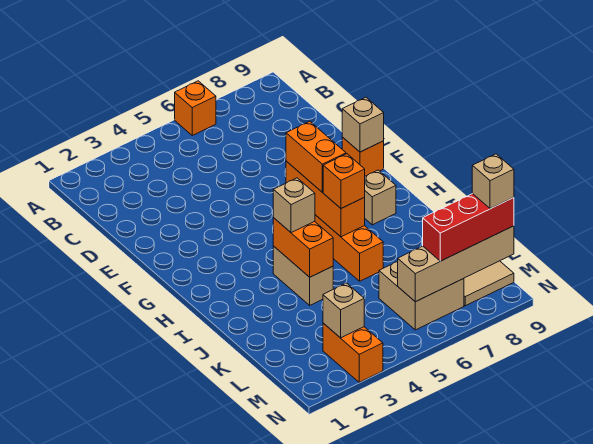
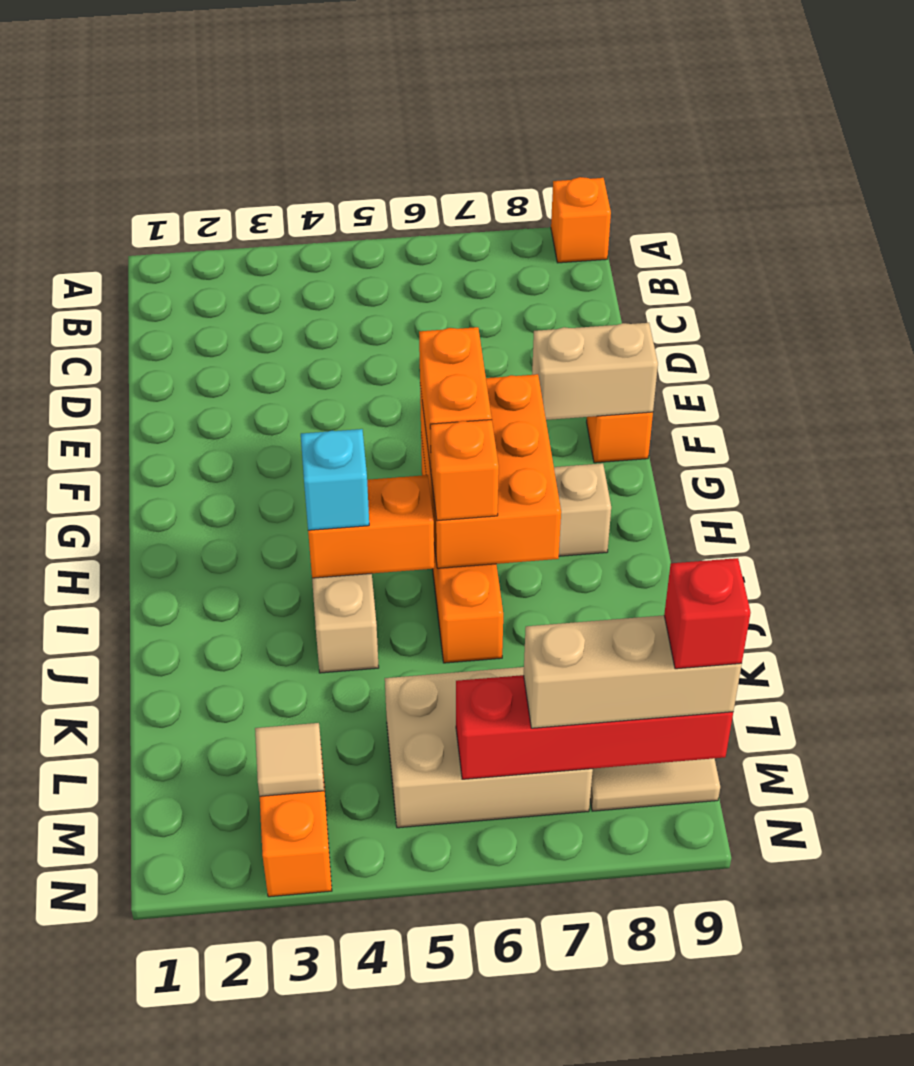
orange 1x1 brick [175,81,216,135] -> orange 1x1 brick moved to [551,177,611,263]
tan 1x1 brick [342,97,384,152] -> tan 1x2 brick [532,323,658,420]
orange 1x3 brick [286,161,365,237] -> orange 2x3 brick [420,374,561,568]
orange 1x2 brick [273,218,333,277] -> orange 1x2 brick turned to [308,475,434,578]
tan 1x1 brick [273,178,315,233] -> cyan 1x1 brick [301,429,369,530]
tan 2x2 brick [379,262,464,330] -> tan 2x3 brick [385,667,593,828]
tan 1x1 brick [323,283,364,338] -> tan 1x1 tile [255,723,324,796]
tan 1x4 brick [397,226,514,302] -> red 1x4 brick [456,675,733,779]
red 1x3 brick [423,194,514,261] -> tan 1x3 brick [524,615,742,728]
tan 1x1 brick [472,154,514,209] -> red 1x1 brick [664,558,751,669]

